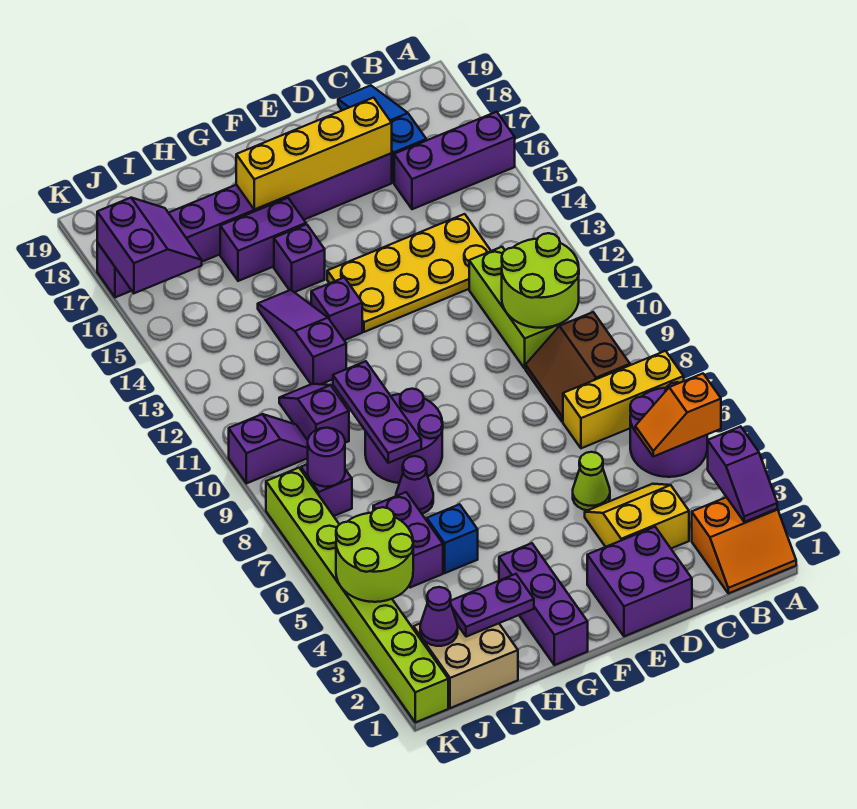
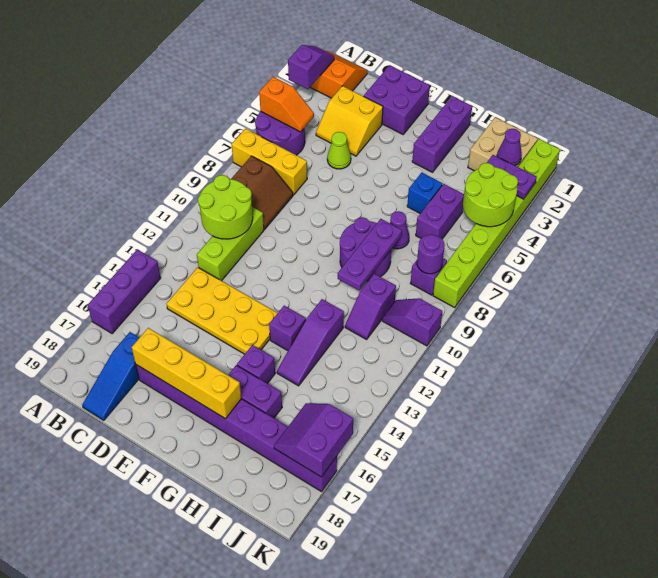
purple 1x3 brick [394,112,515,209] -> purple 1x3 brick turned to [88,249,161,334]
purple 1x2 plate [451,574,534,637] -> purple 1x2 plate moved to [487,155,537,199]

